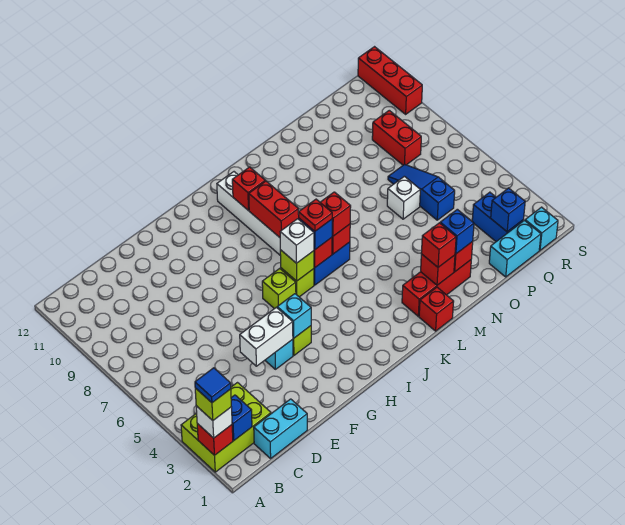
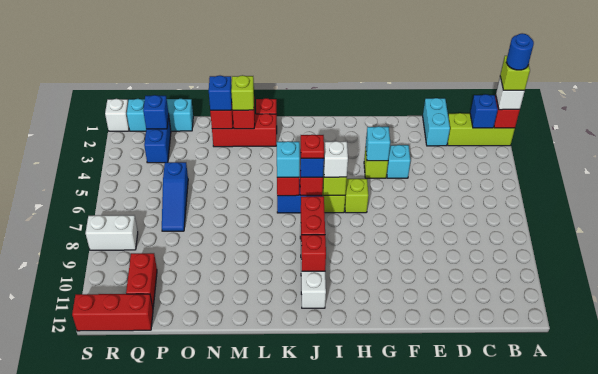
lime 2x3 brick [181,383,271,472] -> lime 1x3 brick [447,113,515,146]
blue 1x1 tile [195,368,231,403] -> blue 1x1 round brick [506,33,534,70]
cyan 1x2 brick [254,399,307,458] -> cyan 1x2 brick turned to [423,98,450,146]
white 1x2 brick [240,307,293,366] -> white 1x2 brick moved to [86,215,138,250]
red 1x1 brick [320,192,351,236] -> cyan 1x1 brick [277,141,300,177]
red 1x1 brick [421,223,456,267] -> lime 1x1 brick [231,75,254,110]
white 1x1 brick [387,176,420,219] -> white 1x1 brick moved to [105,99,129,131]
red 1x2 brick [372,110,421,165] -> red 1x2 brick moved to [126,253,157,307]
red 1x3 brick [358,47,422,114] -> red 1x3 brick turned to [72,294,153,331]

